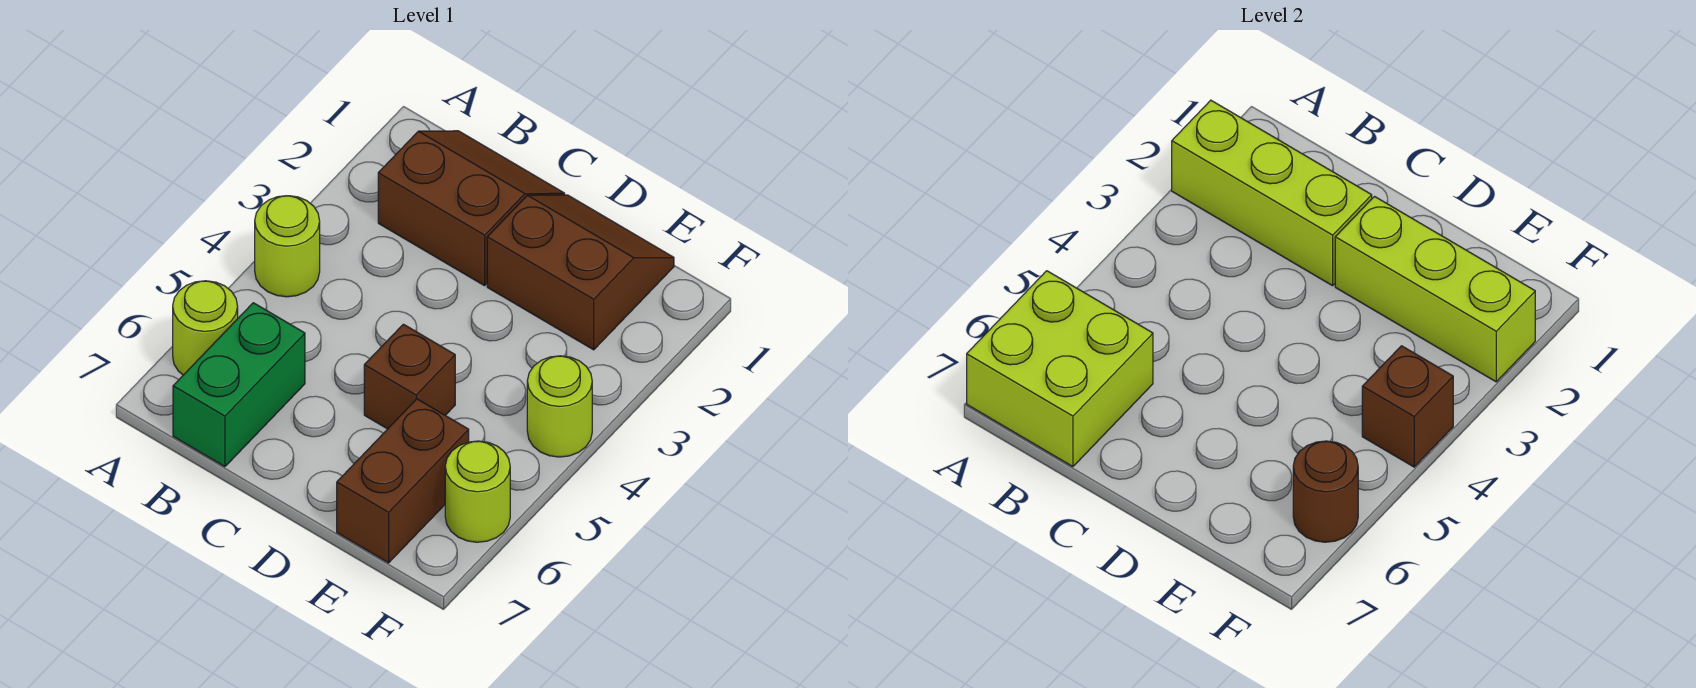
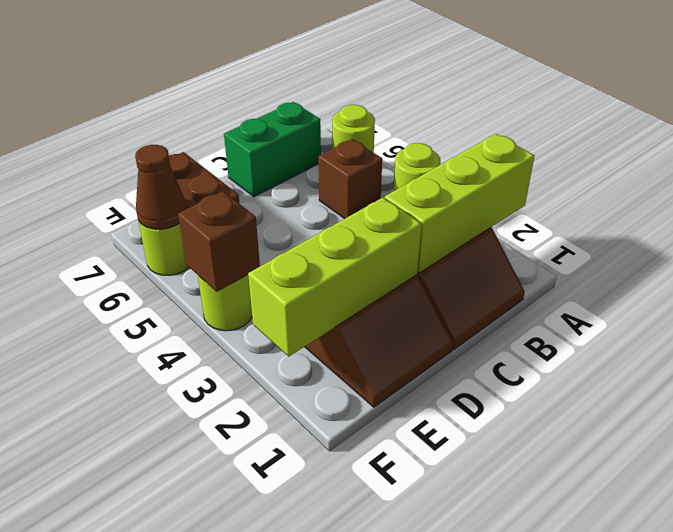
lime 2x2 brick [967,271,1153,467] -> none
green 1x2 brick [173,303,305,467] -> green 1x2 brick turned to [224,102,321,197]
brown 1x1 brick [364,324,455,429] -> brown 1x1 brick moved to [318,139,382,219]
brown 1x1 round brick [1293,441,1358,542] -> brown 1x1 cone [135,145,187,229]

